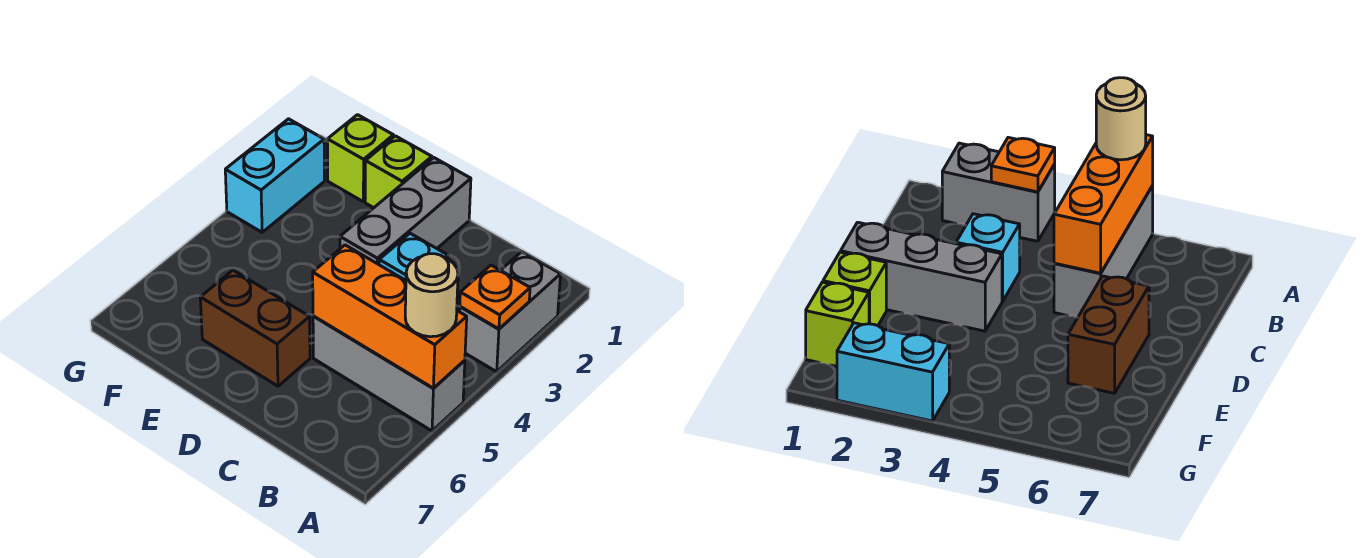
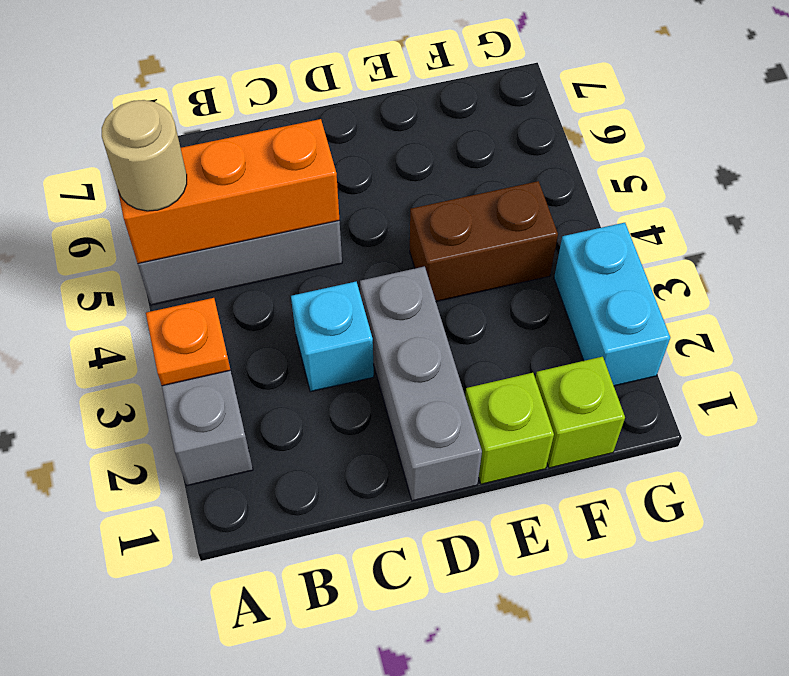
brown 1x2 brick [200,270,310,386] -> brown 1x2 brick moved to [410,181,558,302]

